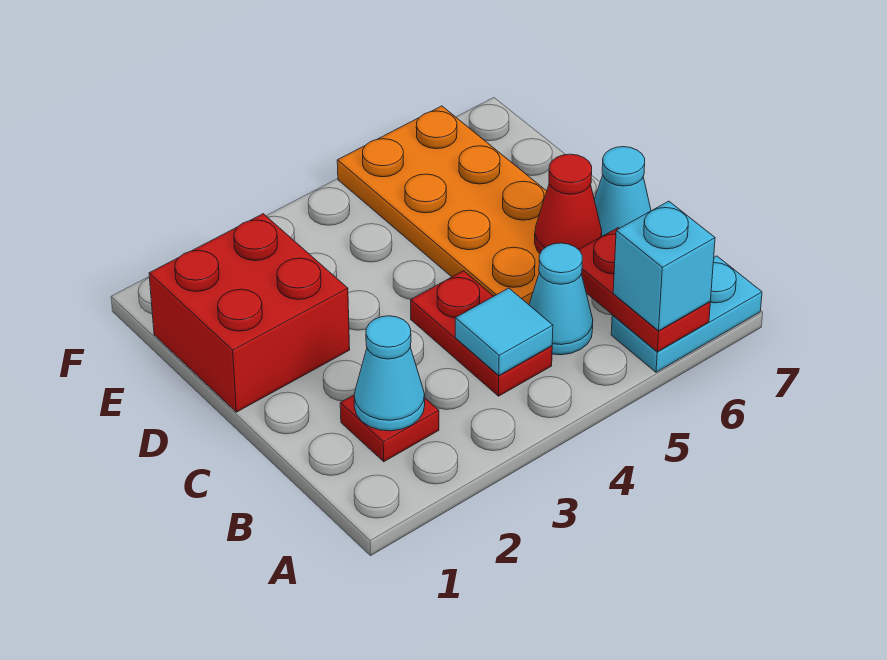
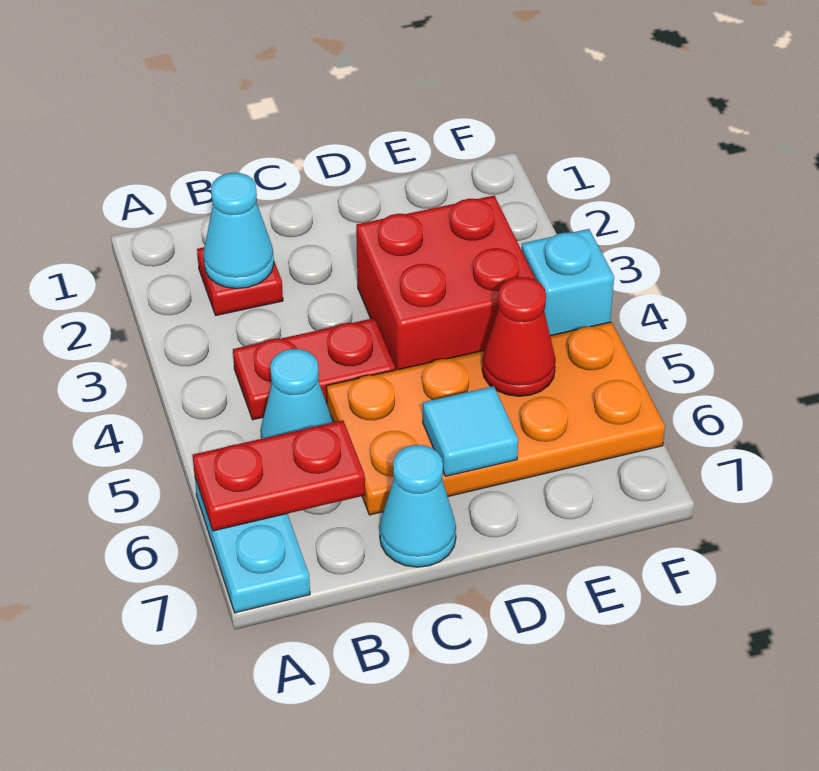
cyan 1x1 brick [613,201,715,331] -> cyan 1x1 brick moved to [522,229,614,336]
cyan 1x1 tile [455,288,553,375] -> cyan 1x1 tile moved to [423,386,518,476]
red 1x1 cone [535,154,602,253] -> red 1x1 cone moved to [482,277,556,396]
red 2x2 brick [149,214,350,412] -> red 2x2 brick moved to [356,196,536,370]

